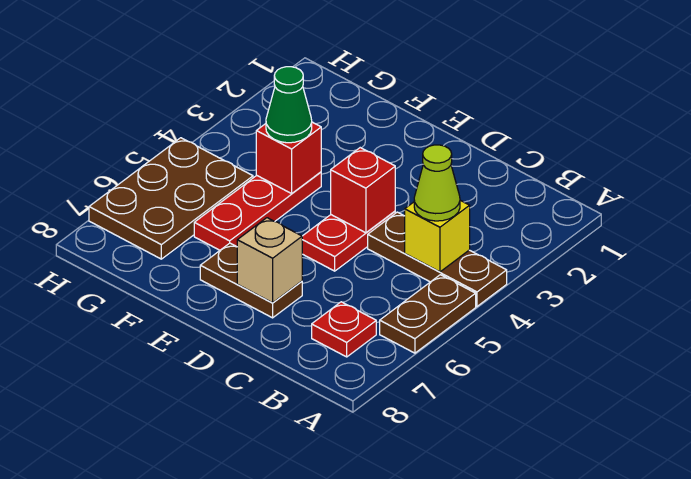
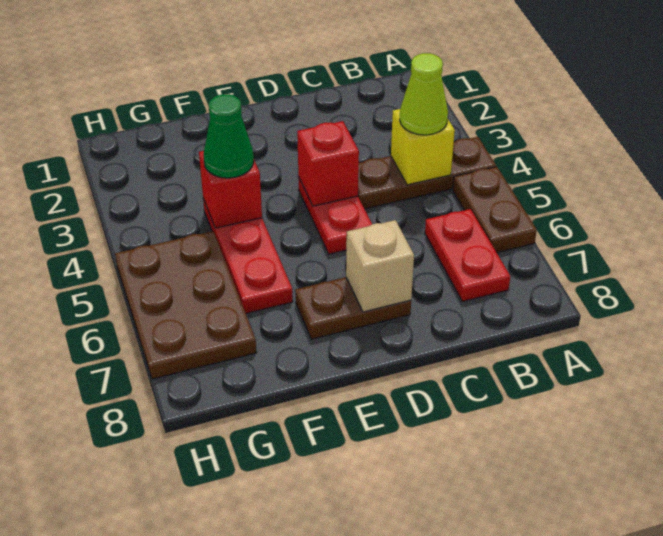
red 1x1 plate [312,302,376,357] -> red 1x2 plate [425,209,510,302]

